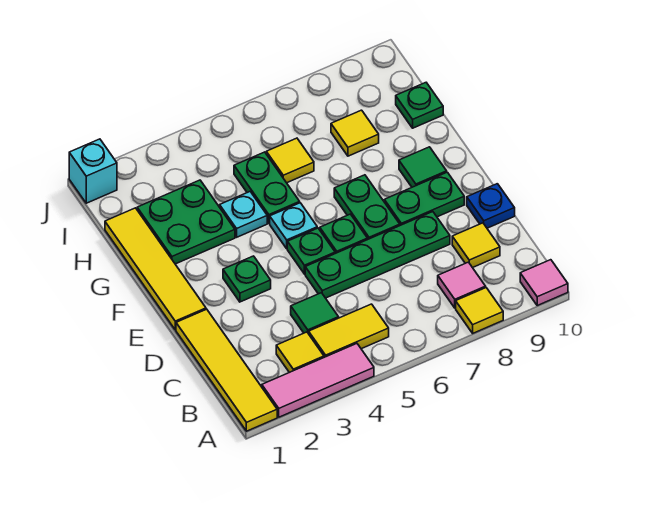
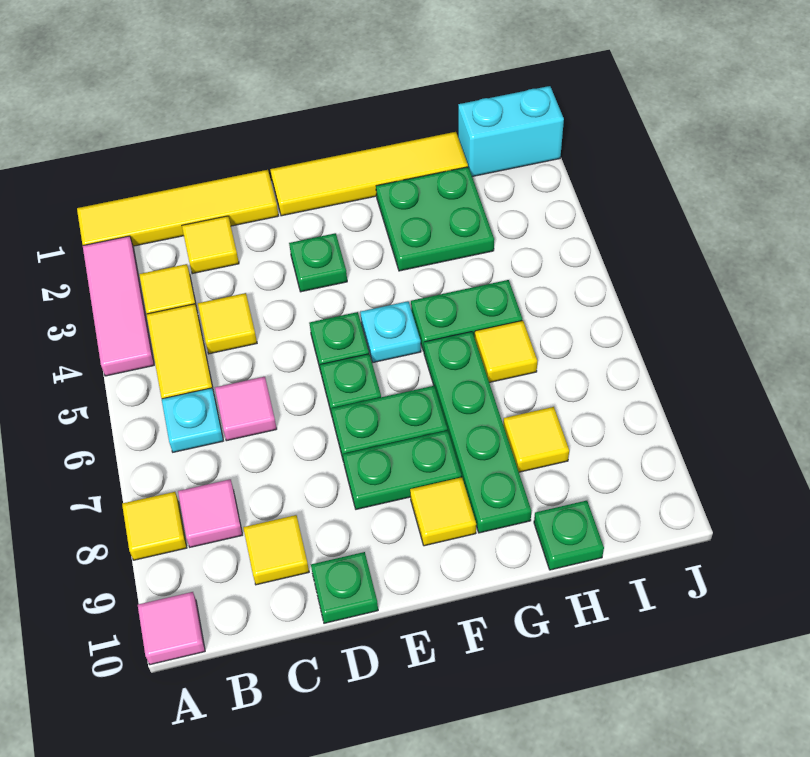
none -> yellow 1x1 tile [182,216,239,274]
green 1x1 tile [291,293,339,334] -> yellow 1x1 tile [198,293,257,354]
none -> pink 1x1 tile [215,377,277,441]
green 1x4 plate [305,212,450,298] -> green 1x4 plate moved to [424,332,531,533]
blue 1x1 plate [467,184,515,228] -> green 1x1 plate [311,552,378,623]
green 1x2 plate [384,172,464,225] -> green 1x2 plate turned to [343,431,461,509]
green 1x1 tile [399,147,447,187] -> yellow 1x1 tile [410,477,476,546]
cyan 1x1 plate [220,192,267,237] -> cyan 1x1 plate moved to [162,388,223,452]
cyan 1x1 brick [69,139,117,203] -> cyan 1x2 brick [458,86,564,177]

